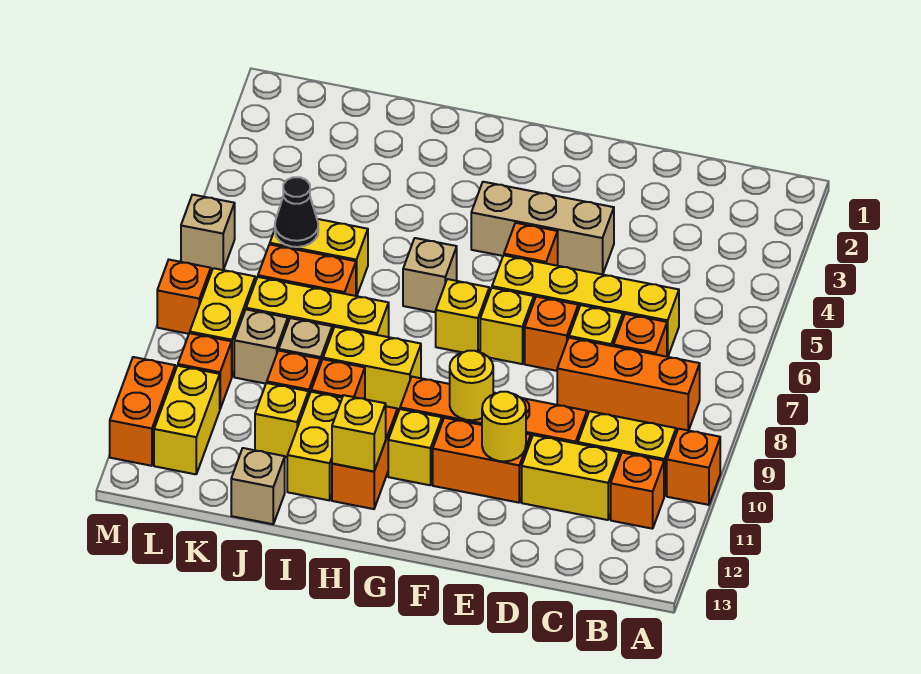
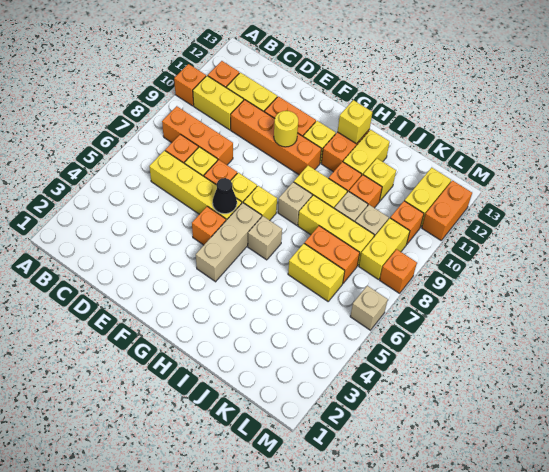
tan 1x3 brick [471,182,614,274] -> tan 1x3 brick turned to [196,203,262,282]
yellow 1x1 round brick [482,392,526,461] -> none
tan 1x1 brick [231,448,285,524] -> tan 1x1 brick moved to [278,182,312,225]
black 1x1 cone [275,177,318,247] -> black 1x1 cone moved to [213,178,237,214]

